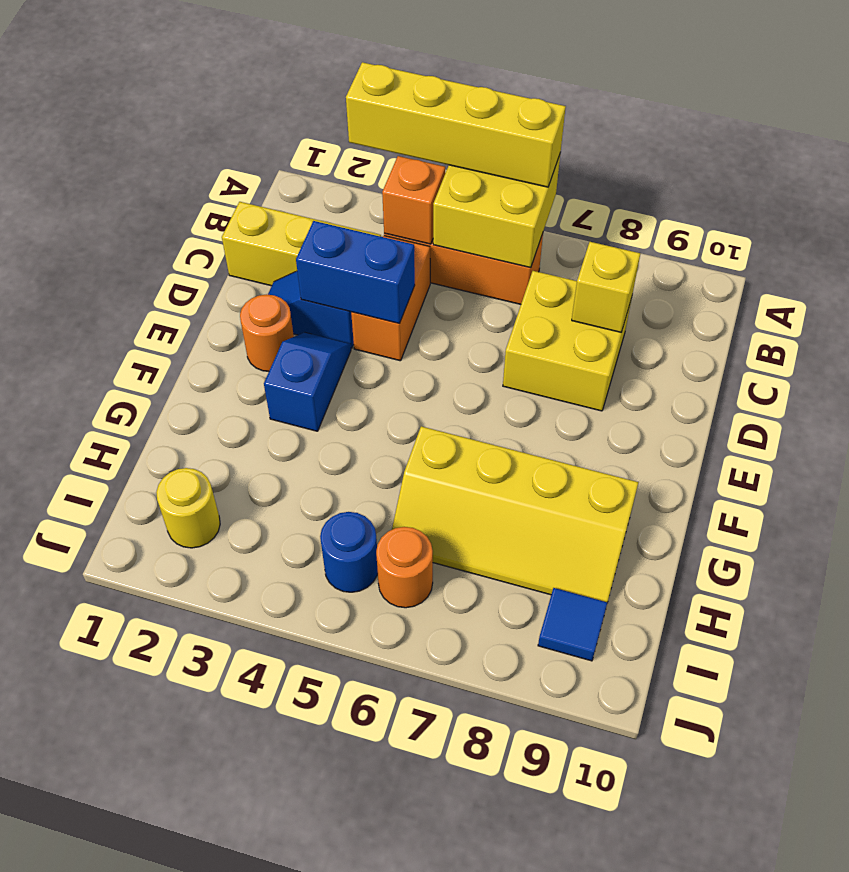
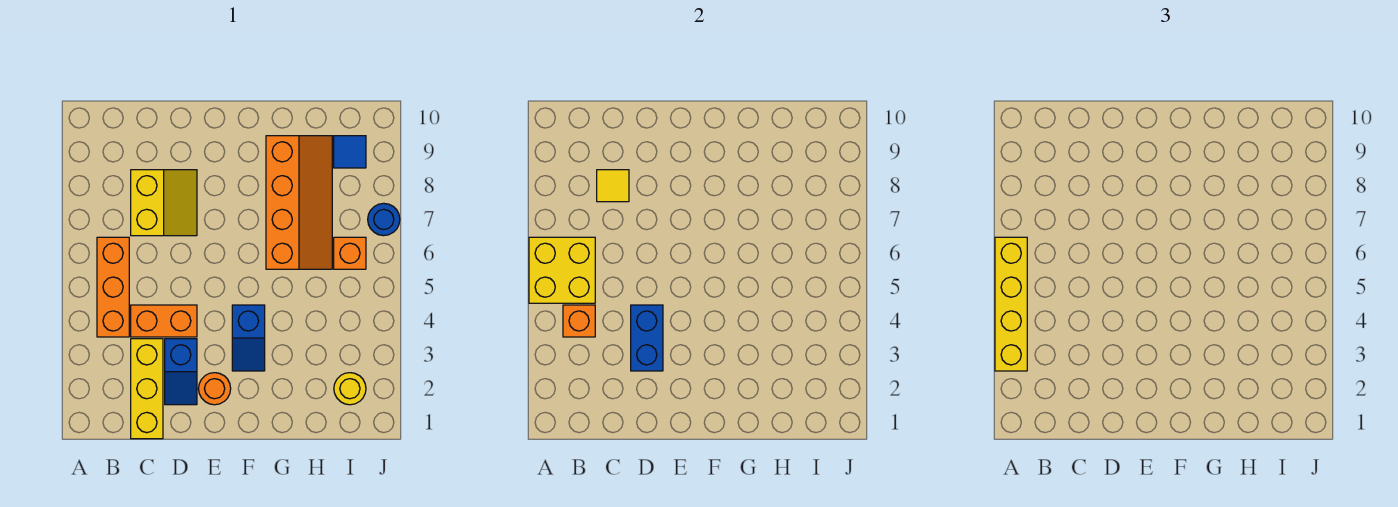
yellow 2x2 brick [503,271,632,411] -> yellow 2x2 slope [131,170,197,236]
yellow 1x1 brick [572,242,640,332] -> yellow 1x1 tile [597,170,629,202]
blue 1x2 slope [264,332,351,431] -> blue 1x2 slope turned to [232,305,265,371]
yellow 2x4 slope [392,426,638,602] -> orange 2x4 slope [266,136,332,269]
blue 1x1 round brick [320,512,378,592] -> blue 1x1 round brick moved to [368,203,400,236]
orange 1x1 round brick [376,527,433,608] -> orange 1x1 brick [334,237,366,269]

